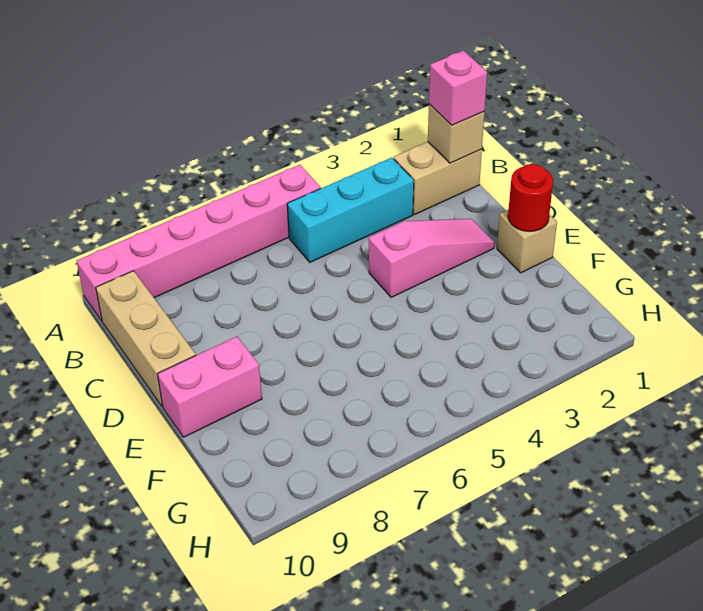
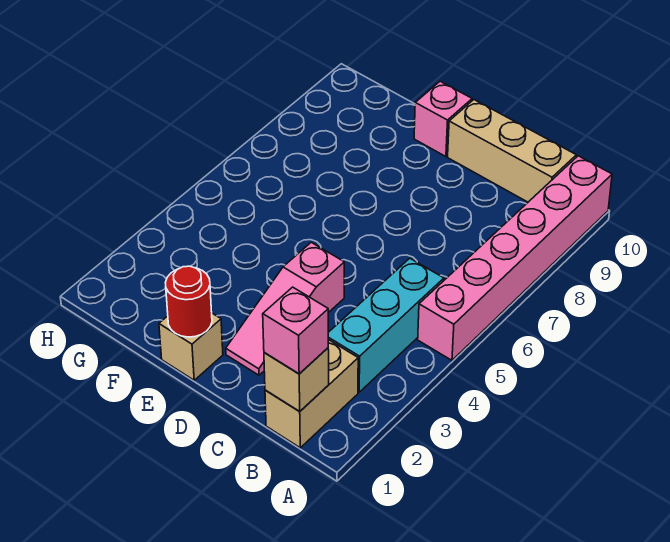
pink 1x2 brick [158,337,262,437] -> pink 1x1 brick [414,81,472,157]

